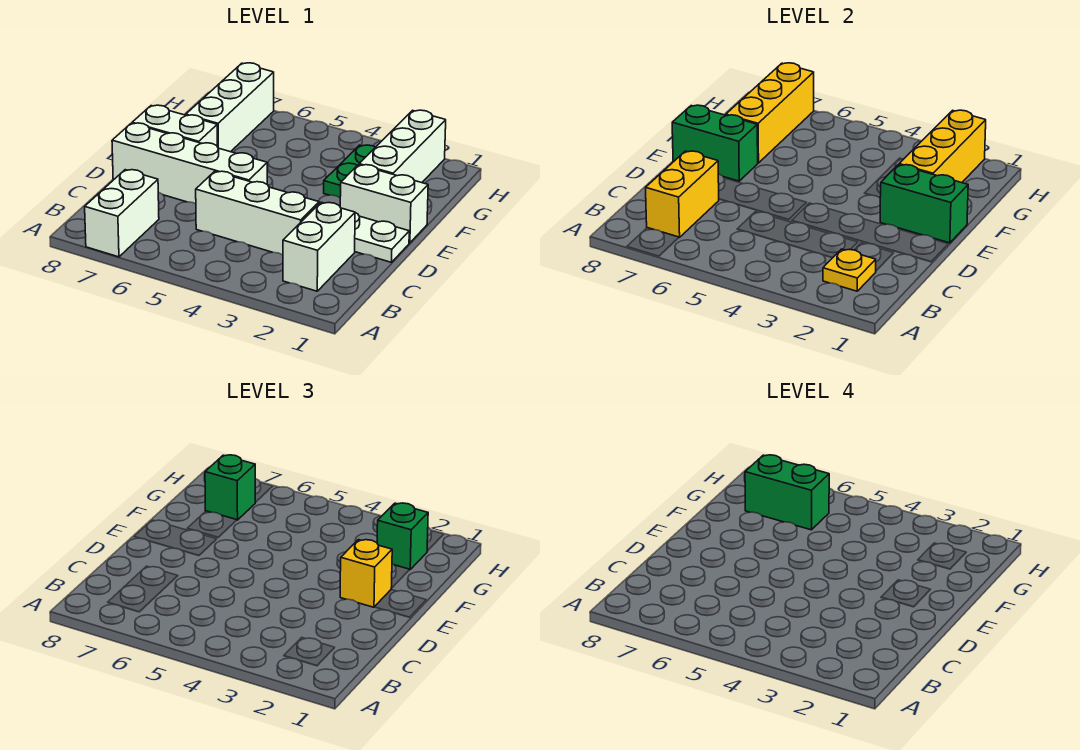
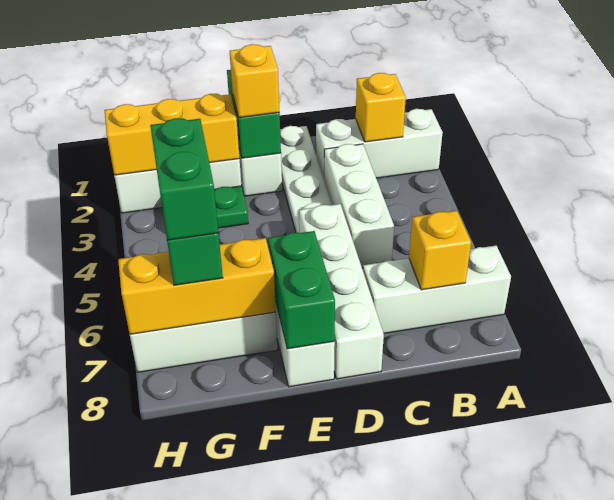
white 1x2 brick [85,170,159,257] -> white 1x3 brick [363,246,511,333]
white 1x2 brick [283,202,355,291] -> white 1x3 brick [316,109,443,178]
yellow 1x1 plate [823,249,876,291] -> yellow 1x1 brick [356,73,406,142]
yellow 1x2 brick [646,151,719,238] -> yellow 1x1 brick [409,211,471,290]
green 1x1 brick [377,503,428,569] -> none

